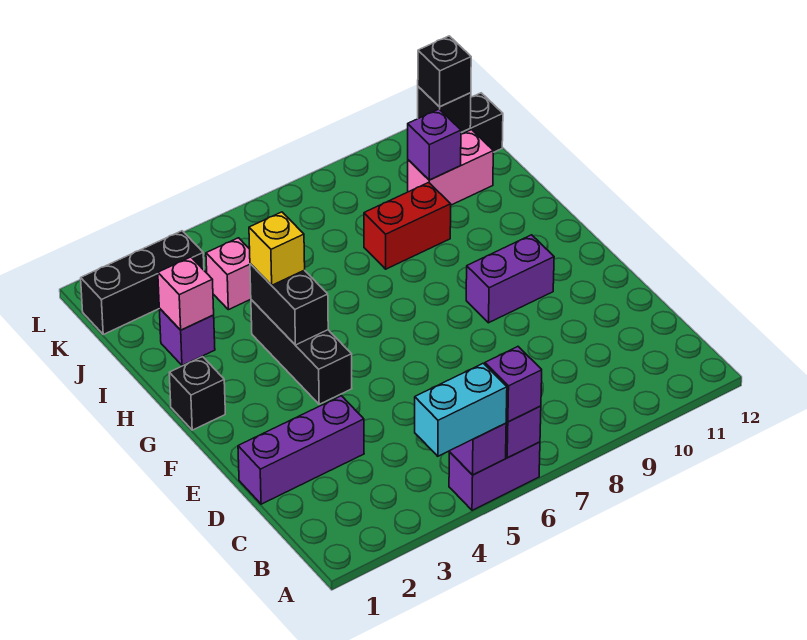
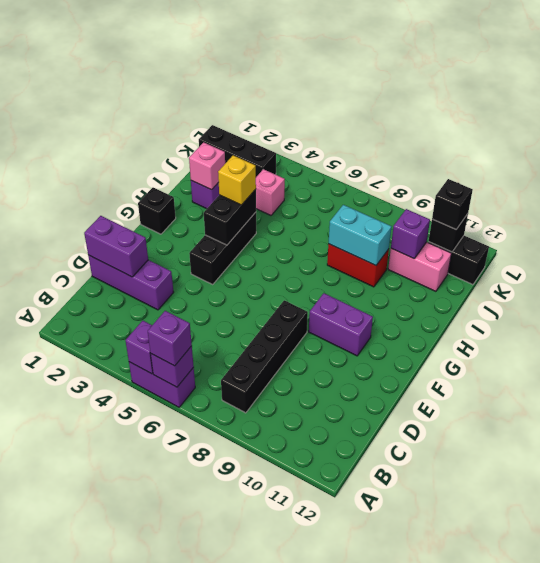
cyan 1x2 brick [415,363,507,456] -> cyan 1x2 brick moved to [328,205,392,266]
none -> black 1x4 brick [221,300,308,413]
none -> purple 1x2 brick [84,216,148,277]

